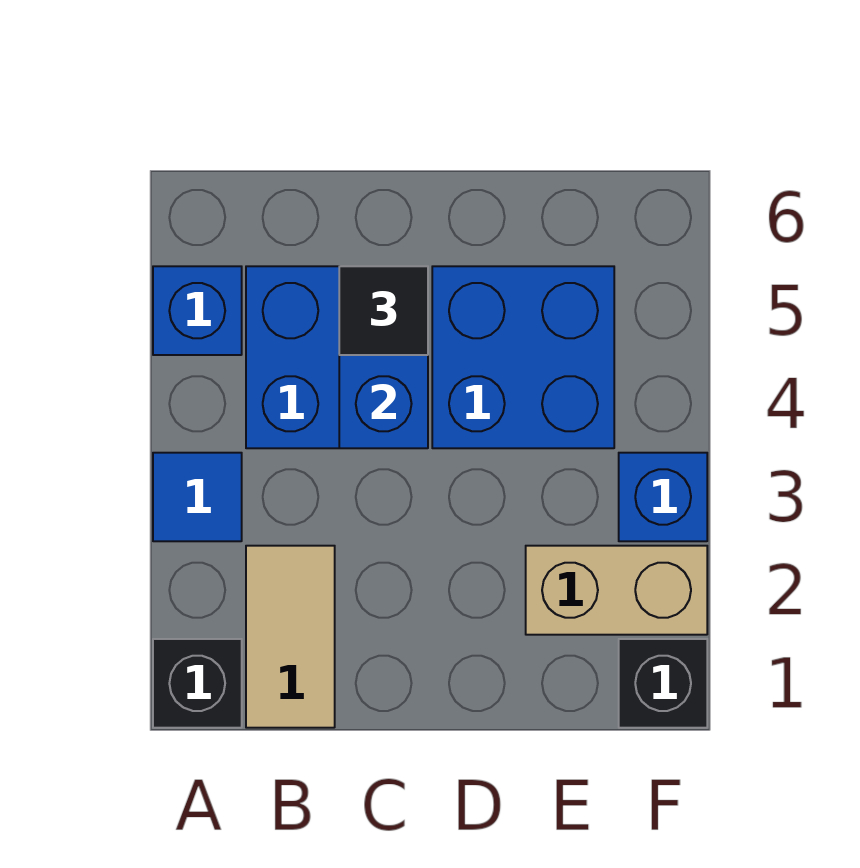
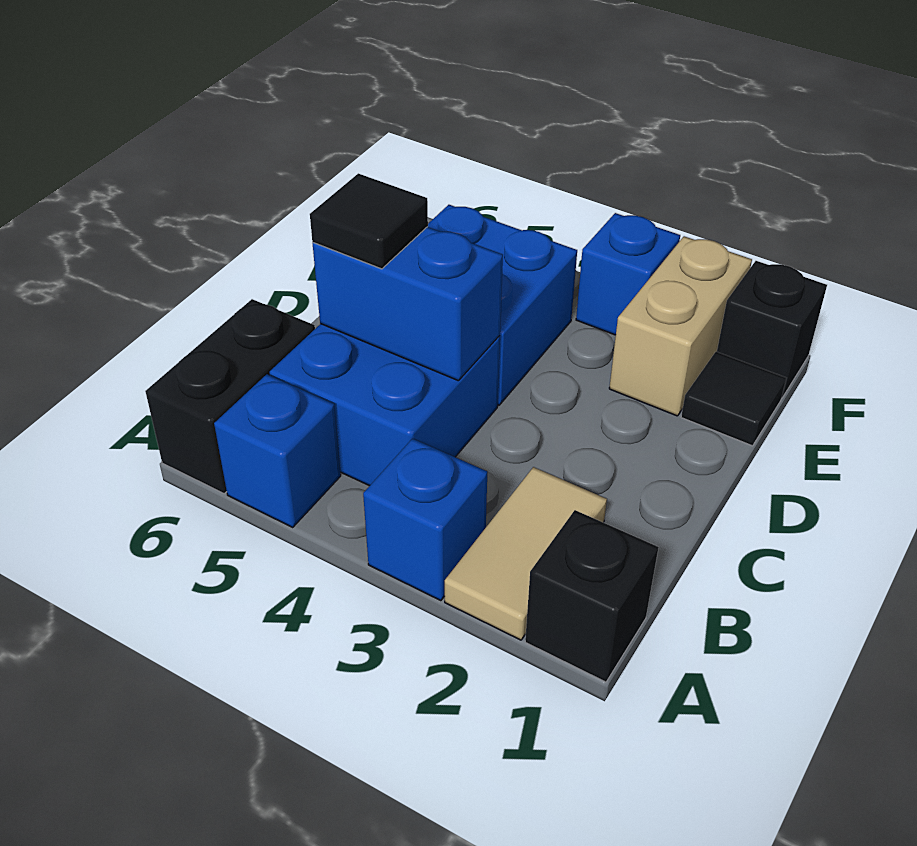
blue 1x1 tile [153,453,242,541] -> blue 1x1 brick [363,438,487,601]
none -> black 1x2 brick [145,299,315,494]
tan 1x2 tile [246,546,335,728] -> tan 1x2 tile turned to [445,467,607,640]
none -> black 1x1 tile [681,352,786,446]

